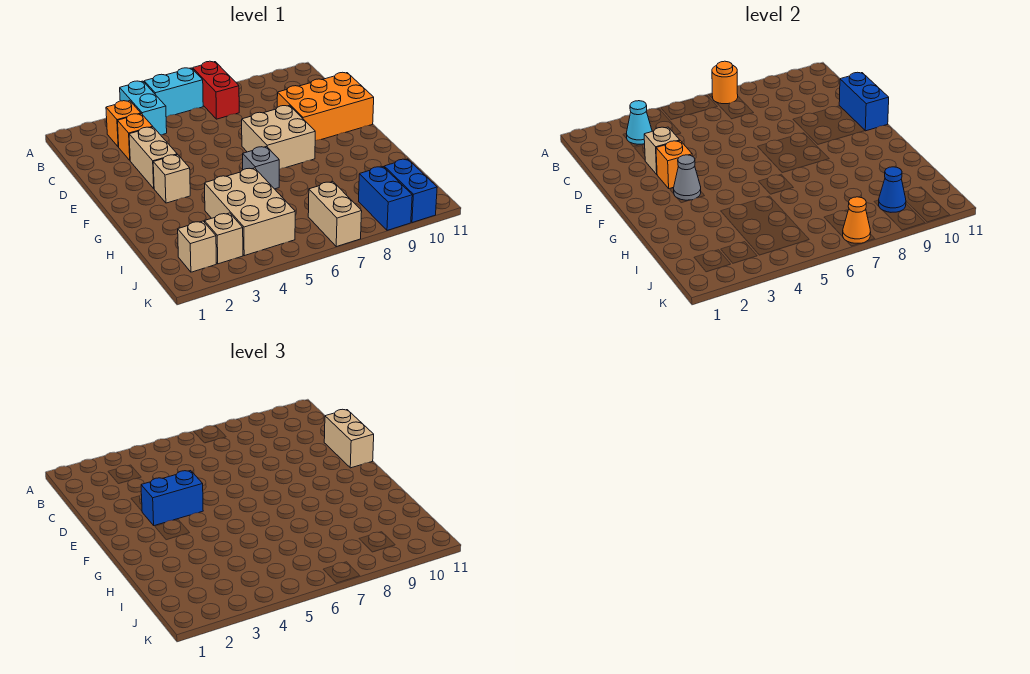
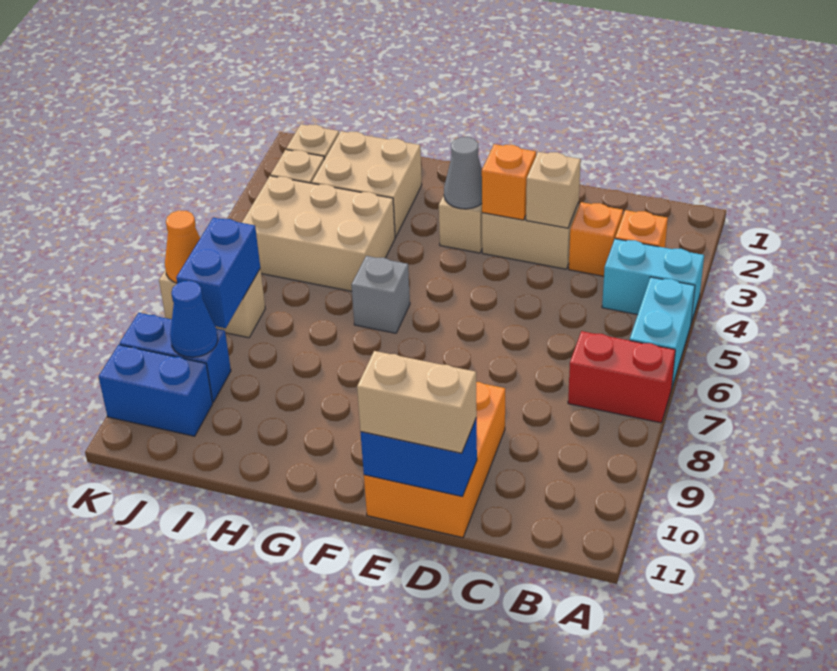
orange 1x1 round brick [712,61,738,104] -> none
cyan 1x1 cone [626,101,652,144] -> none
blue 1x2 brick [141,471,203,526] -> blue 1x2 brick moved to [176,218,260,328]
tan 2x2 brick [242,105,315,169] -> tan 2x2 brick moved to [312,131,422,237]

